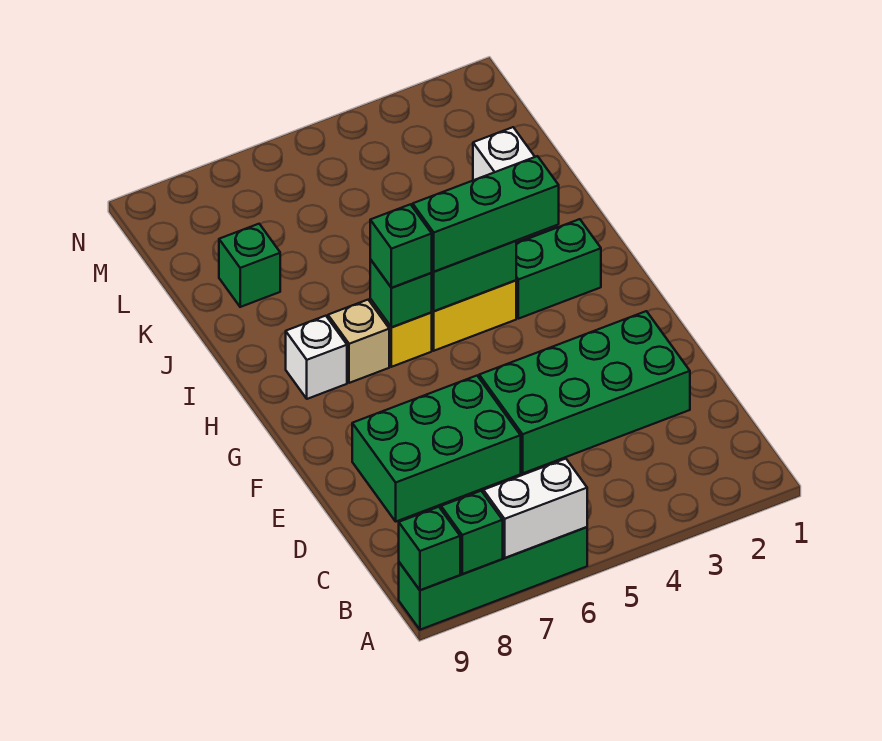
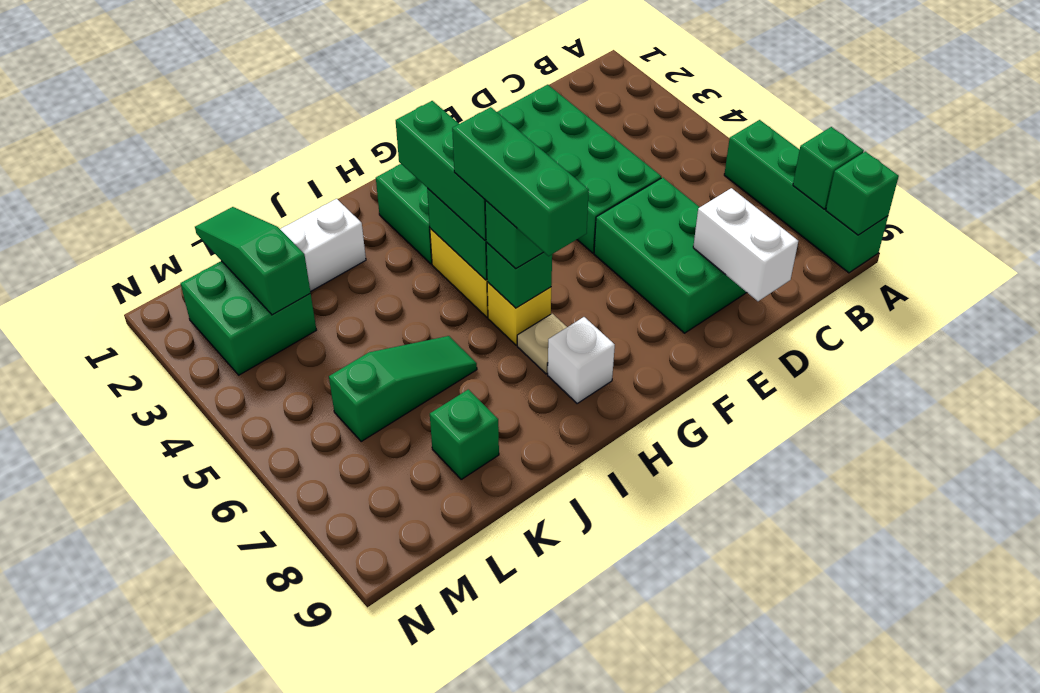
white 1x2 brick [483,459,587,558] -> white 1x2 brick moved to [693,188,798,301]
none -> green 1x3 brick [452,107,589,256]
tan 1x1 brick [328,300,389,383] -> tan 1x1 plate [517,314,567,374]
none -> green 1x3 slope [329,336,477,442]
none -> green 1x3 slope [195,207,311,315]
none -> green 2x2 brick [181,261,316,375]

